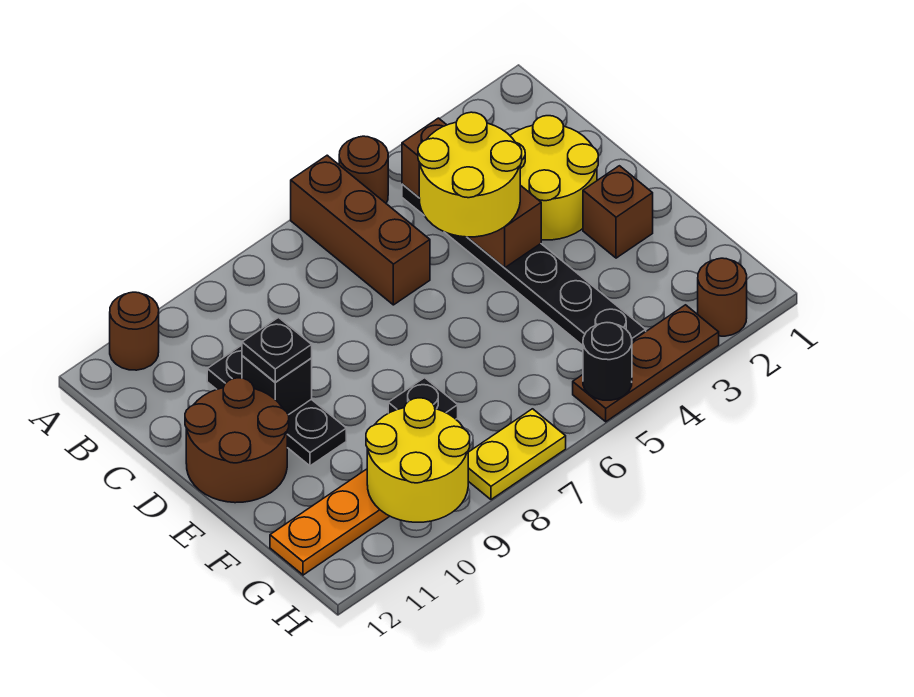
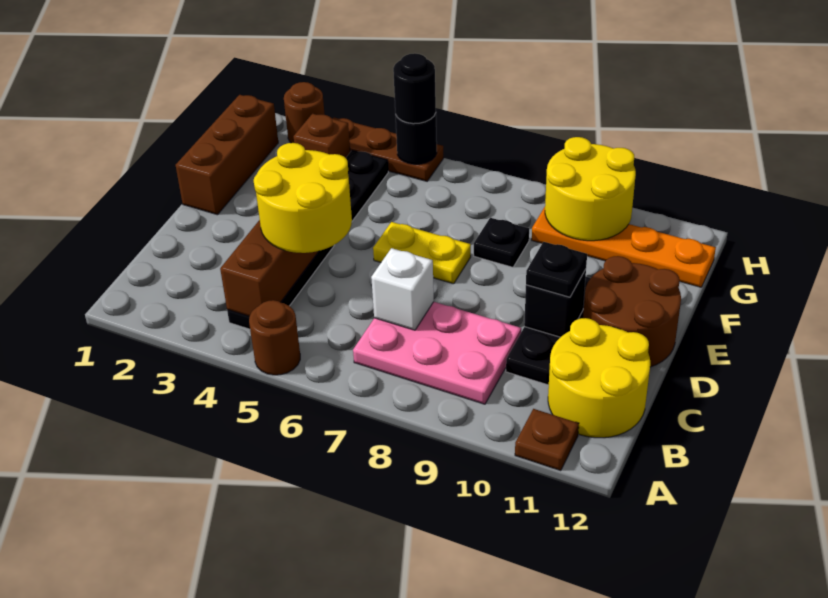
brown 1x3 brick [291,155,430,305] -> brown 1x3 brick moved to [176,95,278,215]
brown 1x1 round brick [110,292,159,370] -> brown 1x1 plate [515,409,579,471]
none -> pink 2x3 plate [353,302,521,404]
yellow 2x2 round brick [510,116,598,240] -> yellow 2x2 round brick moved to [548,318,650,438]
none -> white 1x1 brick [371,248,434,330]
brown 1x1 brick [583,166,653,258] -> brown 1x1 brick moved to [294,114,350,158]
none -> black 1x1 round brick [393,53,436,124]
yellow 1x2 plate [468,409,566,500] -> yellow 1x2 plate moved to [373,222,471,284]

